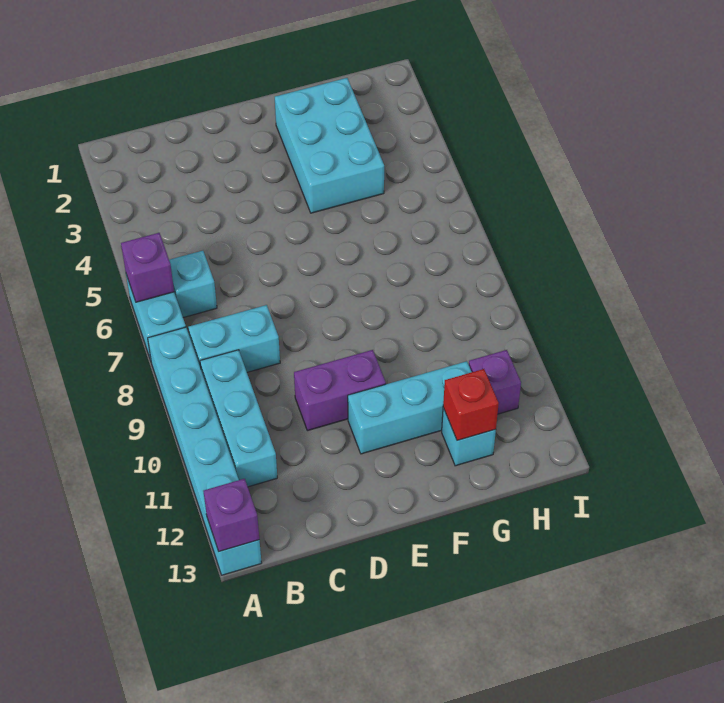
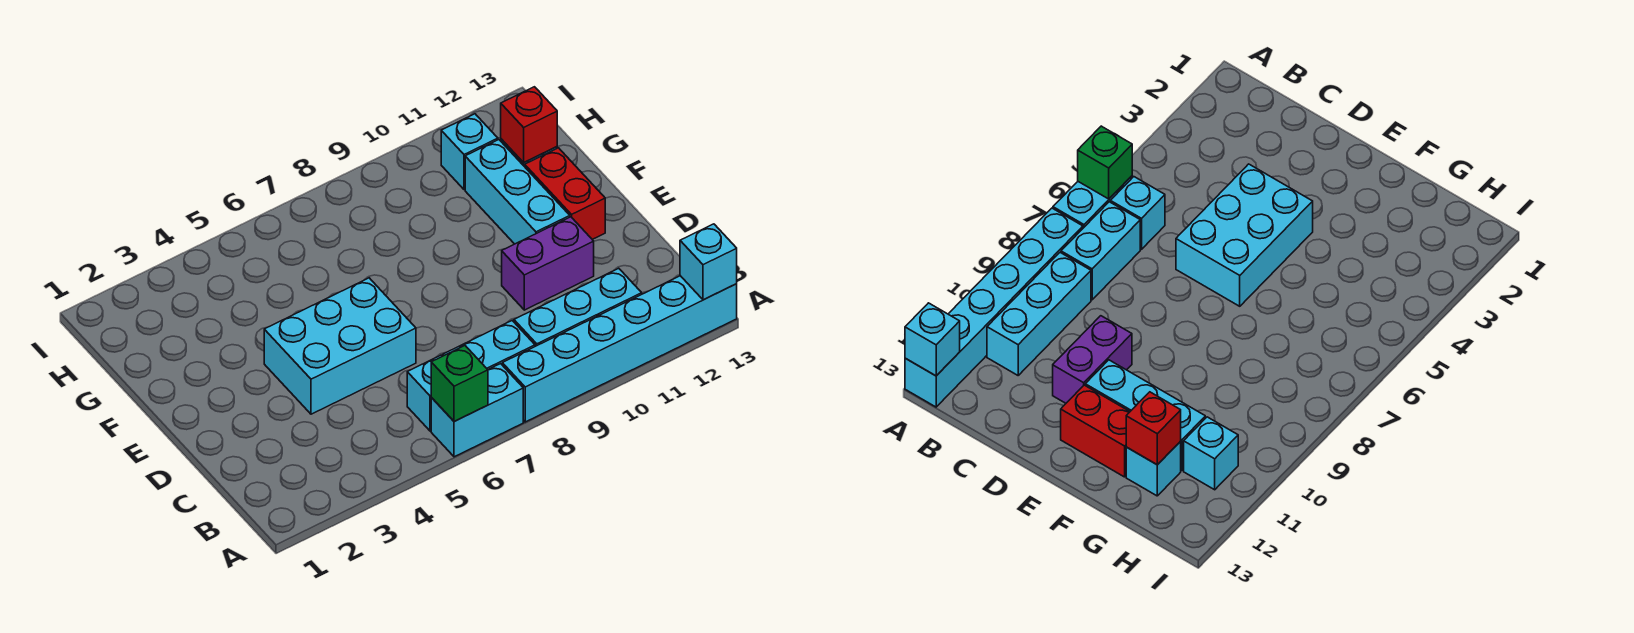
purple 1x1 brick [121,233,174,302] -> green 1x1 brick [431,346,488,421]
purple 1x1 brick [204,479,259,551] -> cyan 1x1 brick [680,224,737,300]
cyan 1x2 brick [188,305,280,372] -> cyan 1x2 brick turned to [443,321,535,369]
purple 1x2 brick [294,350,386,431] -> purple 1x2 brick turned to [502,217,594,310]
none -> red 1x2 brick [525,148,605,239]
cyan 2x3 brick [275,78,384,213] -> cyan 2x3 brick moved to [264,278,416,414]
purple 1x1 brick [469,350,521,414] -> cyan 1x1 brick [441,114,498,190]

